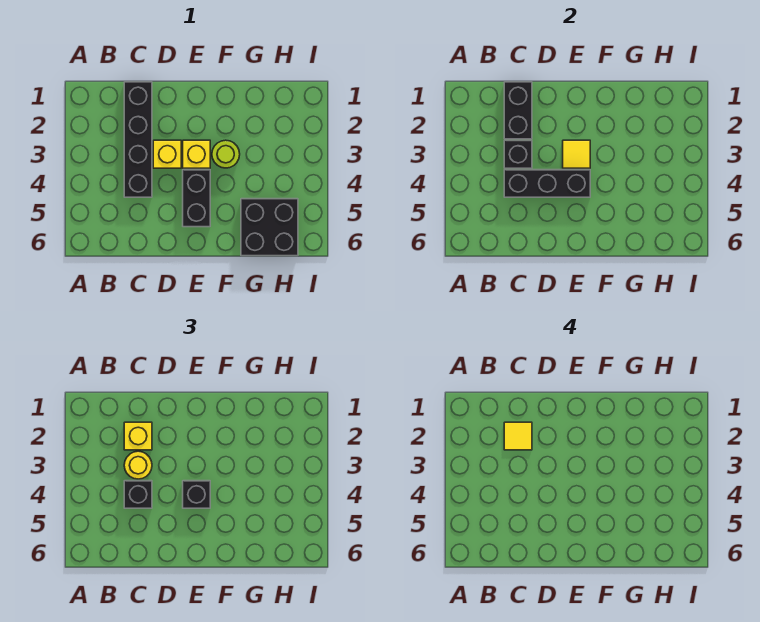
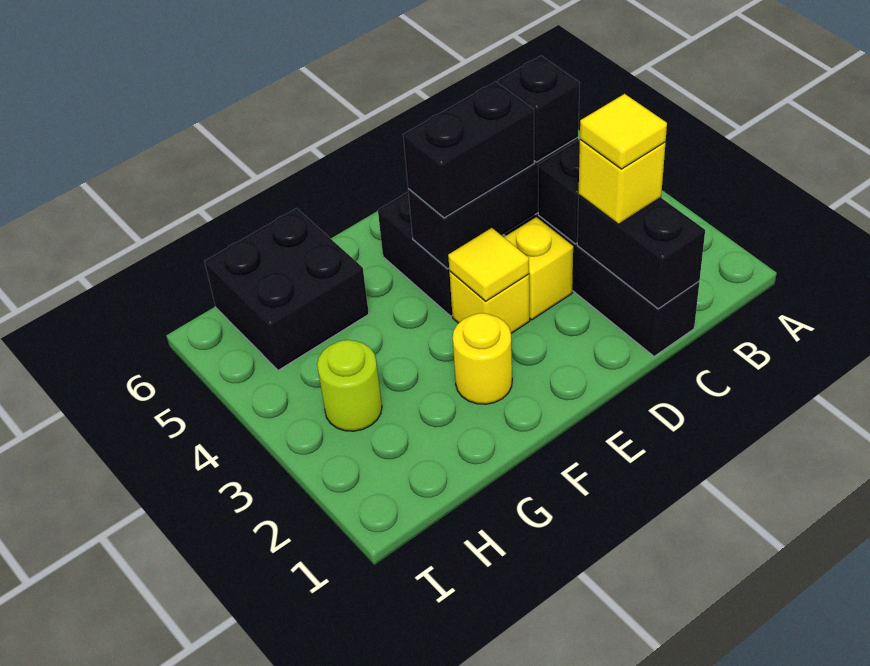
yellow 1x1 round brick [124,451,152,479] -> yellow 1x1 round brick moved to [453,313,512,404]
black 1x1 brick [183,481,210,508] -> black 1x2 brick [403,82,534,218]
lime 1x1 round brick [212,140,240,168] -> lime 1x1 round brick moved to [317,340,382,431]

